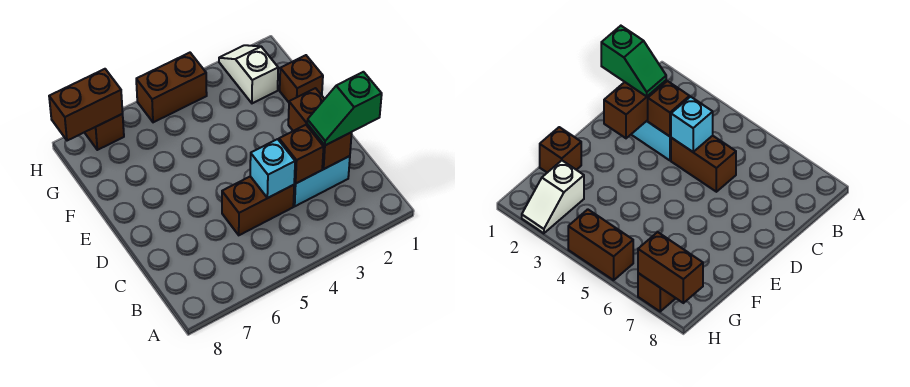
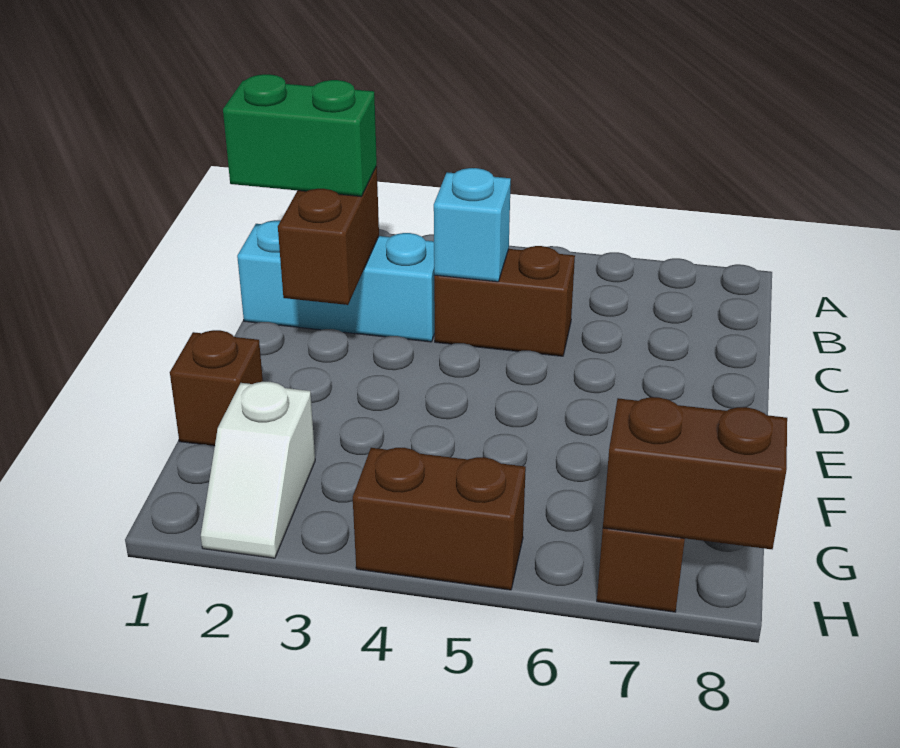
green 1x2 slope [307,72,382,145] -> green 1x2 brick [223,74,377,197]
cyan 1x2 brick [293,156,350,206] -> cyan 1x3 brick [237,220,435,342]
brown 1x1 brick [279,125,324,183] -> none

